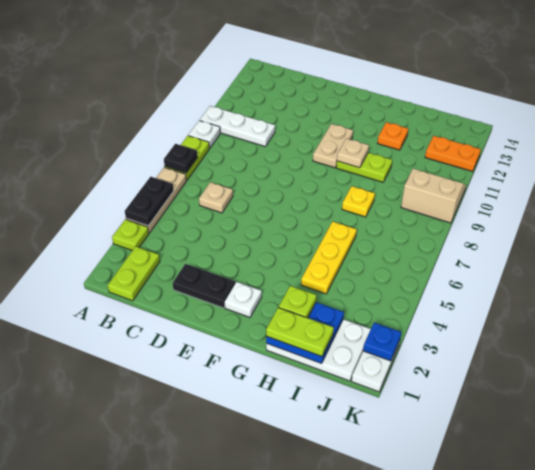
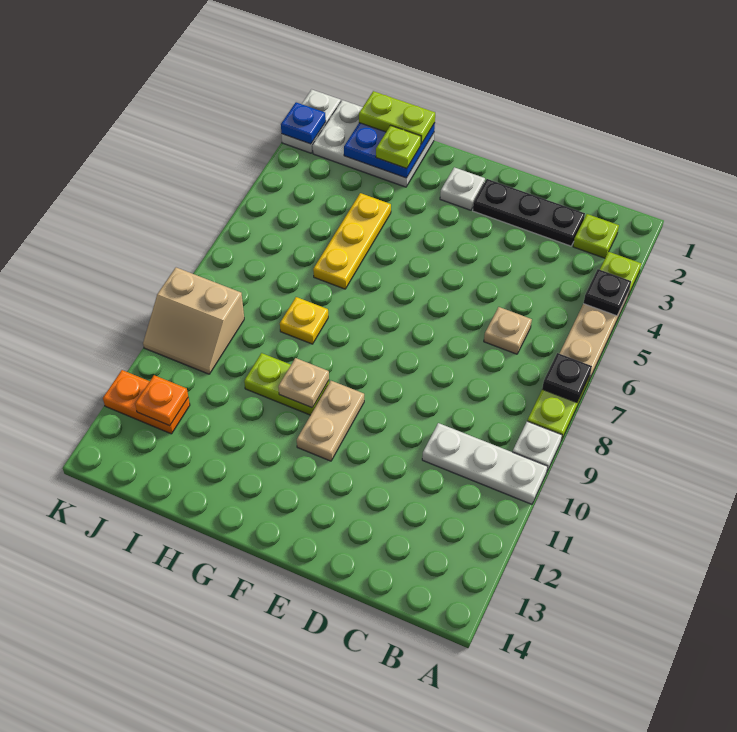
black 1x2 plate [125,177,174,226] -> black 1x1 plate [583,269,631,316]
lime 1x2 plate [108,246,160,301] -> lime 1x1 plate [573,214,619,258]
black 1x2 plate [173,264,235,308] -> black 1x3 plate [473,179,585,246]
orange 1x1 plate [378,122,408,150] -> orange 1x1 plate moved to [135,375,188,426]

